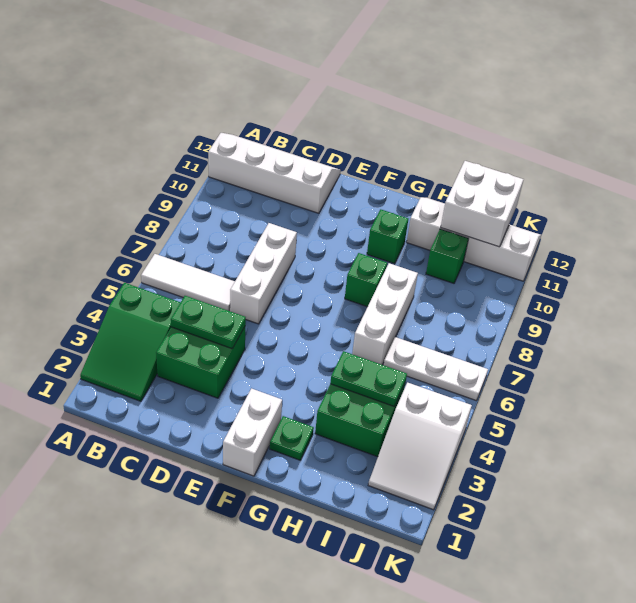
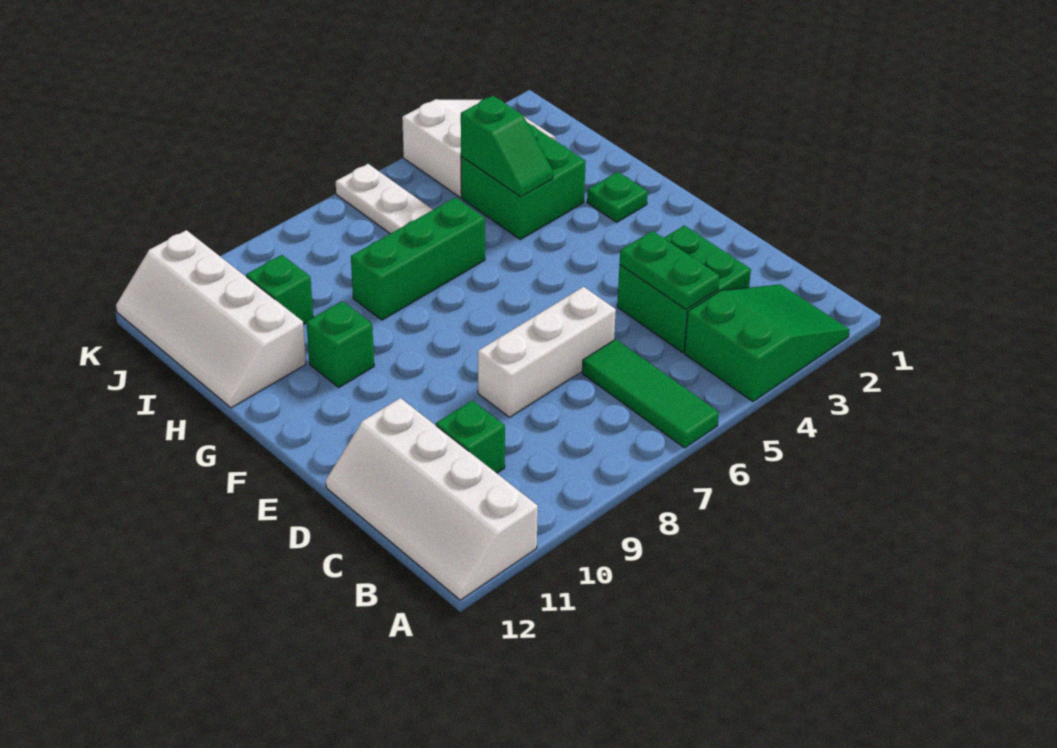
white 1x3 tile [141,254,235,311] -> green 1x3 tile [582,339,719,448]
white 1x2 brick [223,388,282,476] -> none
green 1x1 brick [345,253,387,307] -> green 1x1 brick moved to [436,400,505,473]
green 1x2 plate [330,351,407,407] -> green 1x2 slope [461,96,553,197]
white 1x3 brick [352,263,418,365] -> green 1x3 brick [351,197,485,320]
white 2x2 brick [441,161,524,247] -> none

